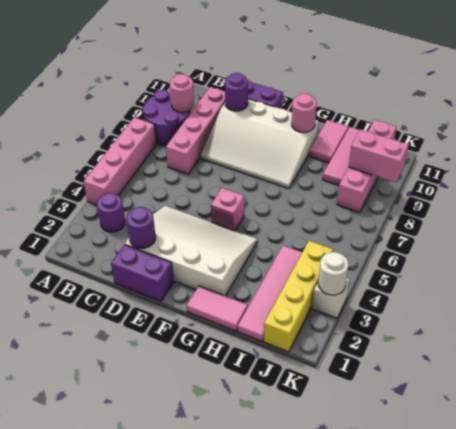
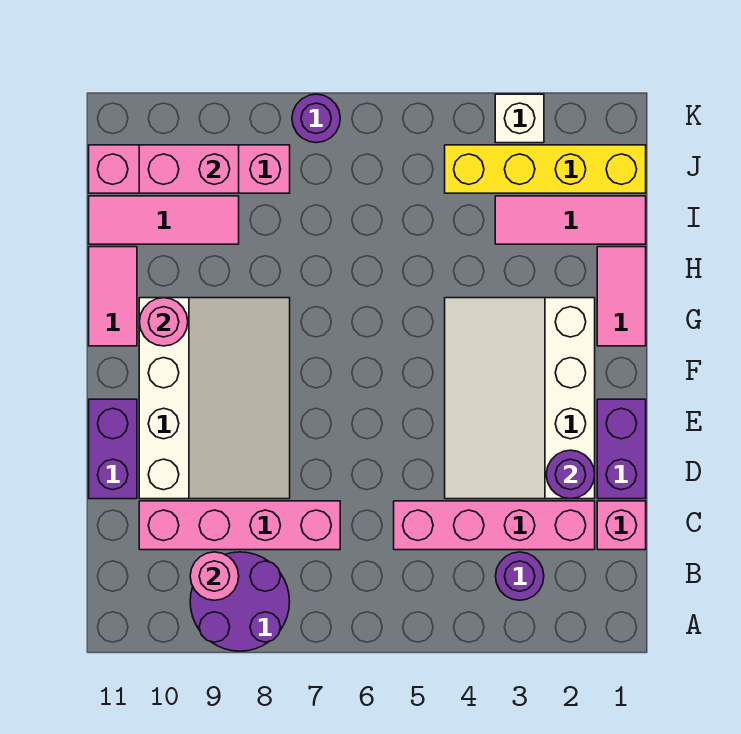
pink 1x4 brick [84,117,156,205] -> pink 1x4 brick moved to [394,501,595,550]
purple 1x1 round brick [225,73,248,111] -> purple 1x1 round brick moved to [292,94,340,143]
pink 1x1 brick [211,188,244,231] -> pink 1x1 brick moved to [597,501,646,550]
pink 1x2 tile [309,120,348,163] -> pink 1x2 tile turned to [89,247,137,346]
pink 1x4 tile [238,245,302,341] -> pink 1x3 tile [495,196,646,244]
pink 1x2 brick [349,130,408,182] -> pink 1x2 brick turned to [139,145,239,193]
white 1x1 round brick [318,252,349,295] -> none

